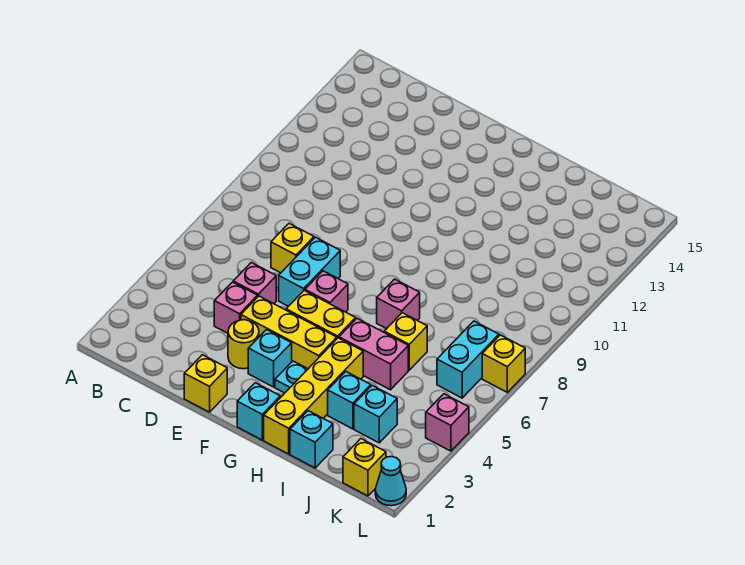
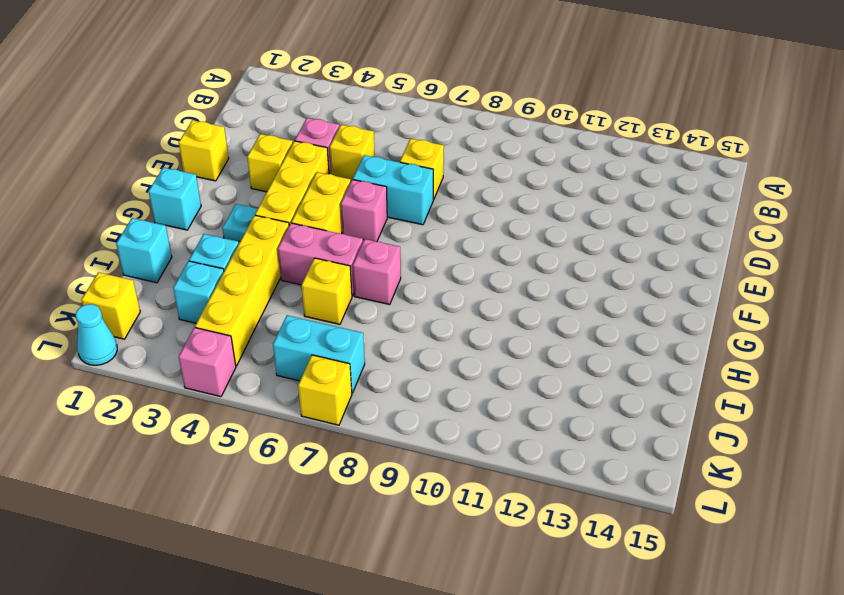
pink 1x1 brick [233,262,276,304] -> yellow 1x1 brick [330,125,375,181]
yellow 1x1 round brick [228,320,259,369] -> yellow 1x1 brick [247,134,293,192]
cyan 1x1 brick [248,330,292,387] -> none
yellow 1x4 brick [264,338,363,454] -> yellow 1x4 brick turned to [195,215,289,366]
pink 1x2 brick [339,318,408,390] -> pink 1x2 brick turned to [278,223,363,296]

